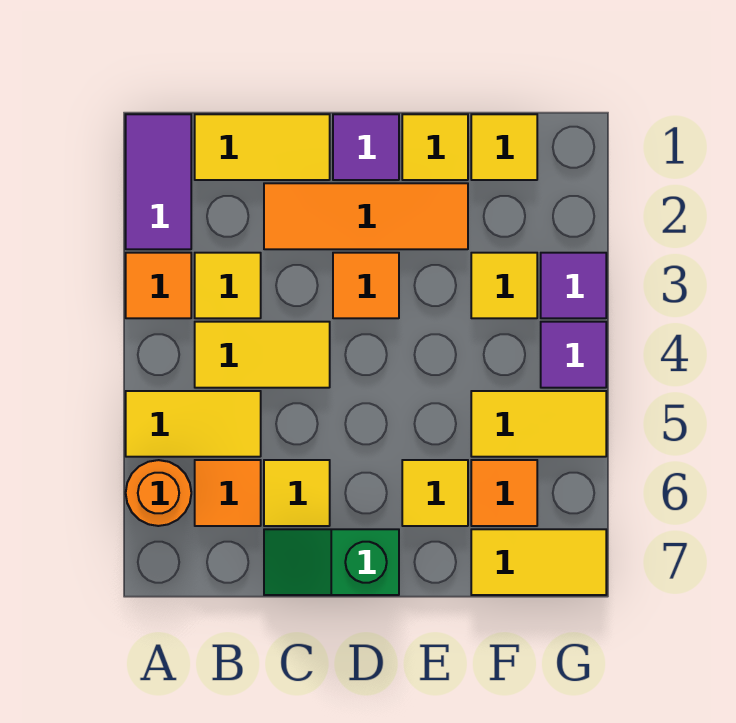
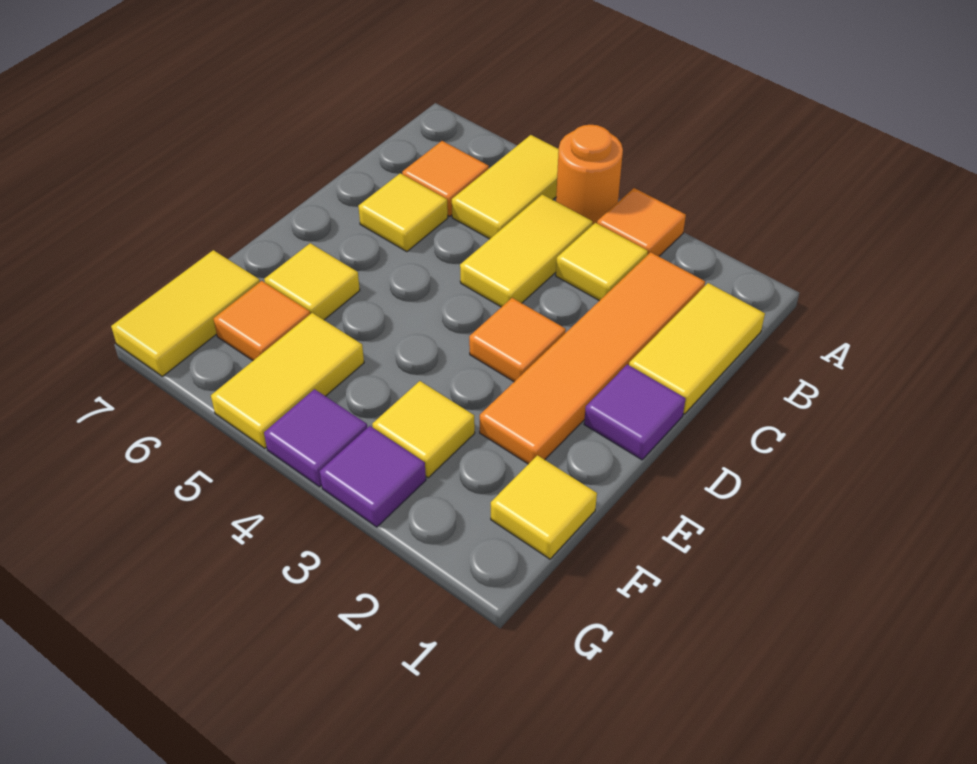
purple 1x2 tile [126,114,191,249] -> none
orange 1x1 round brick [126,460,191,526] -> orange 1x1 round brick moved to [556,125,623,225]
orange 1x3 tile [264,183,468,249] -> orange 1x4 tile [480,252,705,464]
green 1x2 slope [264,529,399,595] -> none
yellow 1x1 tile [402,114,468,180] -> none

